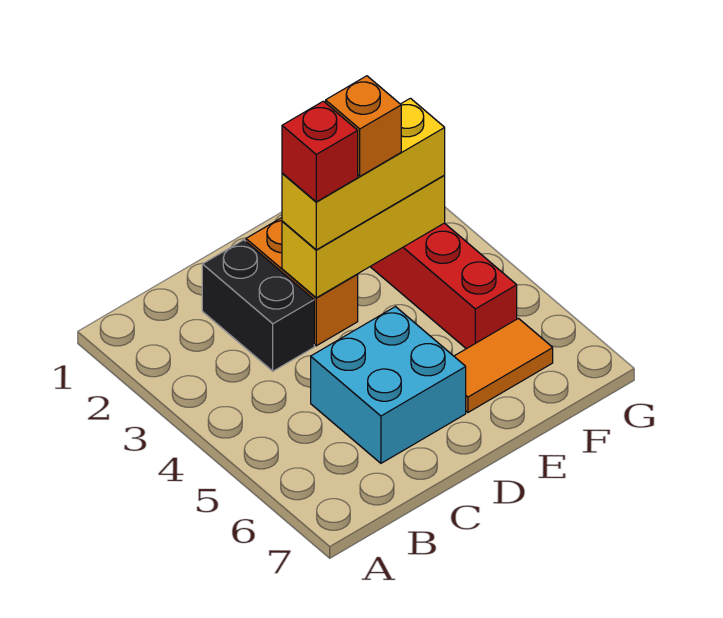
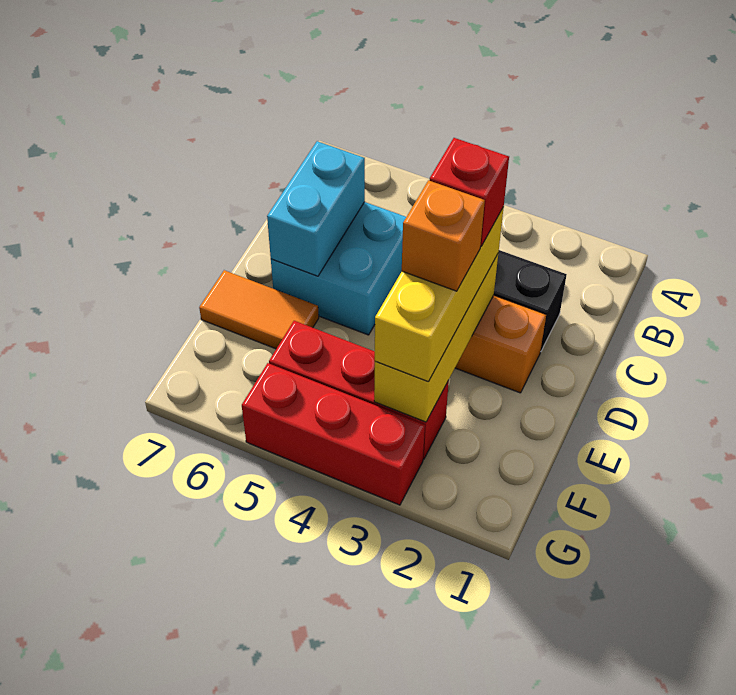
none -> cyan 1x2 brick [267,141,365,276]
orange 1x2 tile [454,318,553,412] -> orange 1x2 tile turned to [199,270,319,349]
none -> red 1x3 brick [242,363,425,505]

